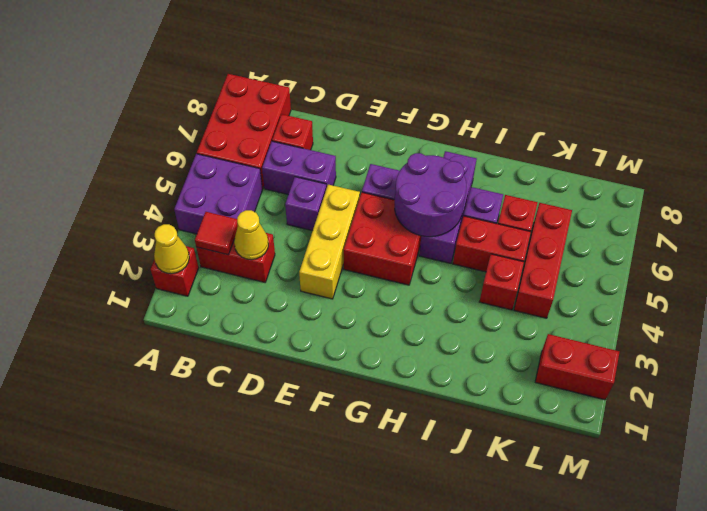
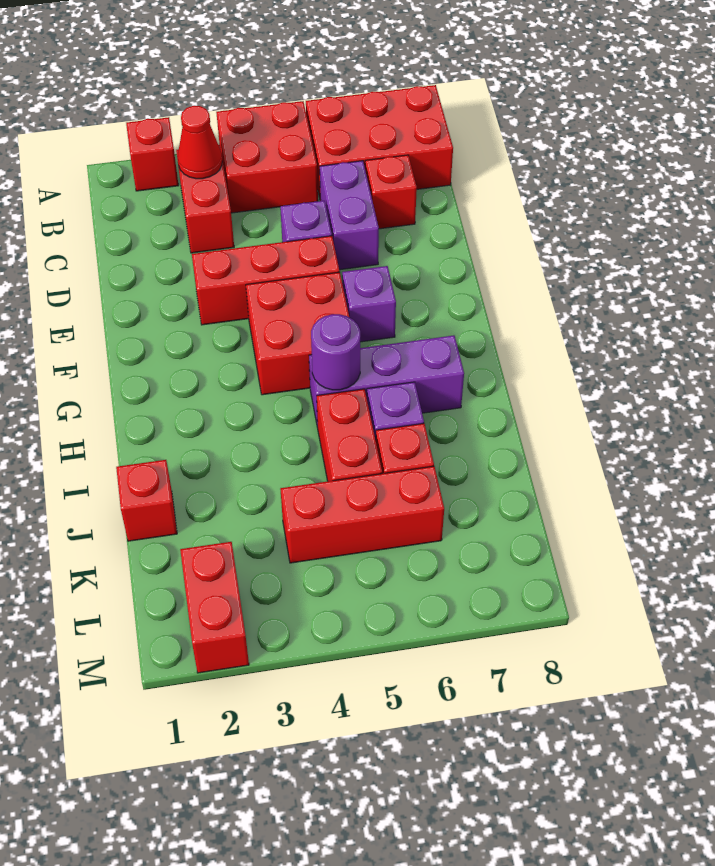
yellow 1x1 cone [154,224,189,274] -> none
purple 2x2 brick [174,154,262,234] -> red 2x2 brick [216,101,318,213]
red 1x1 tile [195,212,238,255] -> red 1x1 cone [177,106,222,179]
yellow 1x1 cone [234,210,269,260] -> none
yellow 1x3 brick [299,185,360,299] -> red 1x3 brick [192,236,340,325]
purple 2x2 round brick [395,153,466,237] -> purple 1x1 round brick [311,314,360,390]
red 1x1 brick [479,254,524,310] -> red 1x1 brick moved to [116,460,177,541]

